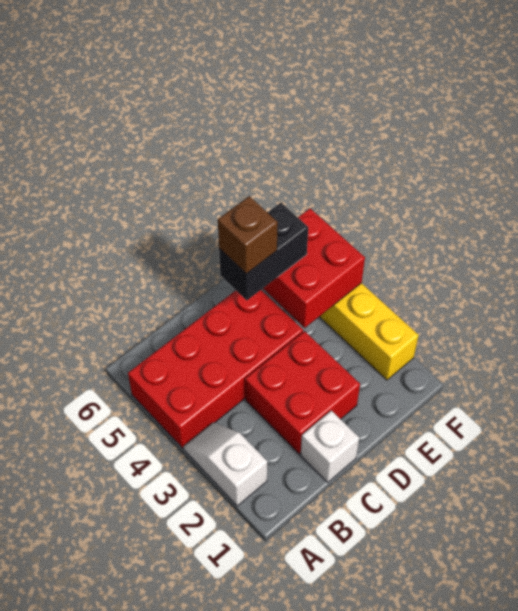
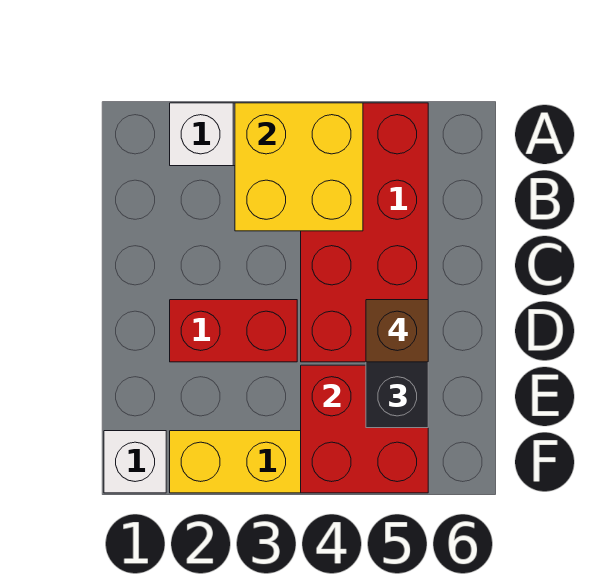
none -> yellow 2x2 brick [235,103,363,231]
white 1x1 brick [301,411,359,482] -> white 1x1 brick moved to [104,431,166,493]
red 2x2 brick [245,331,360,454] -> red 1x2 brick [170,300,297,362]

